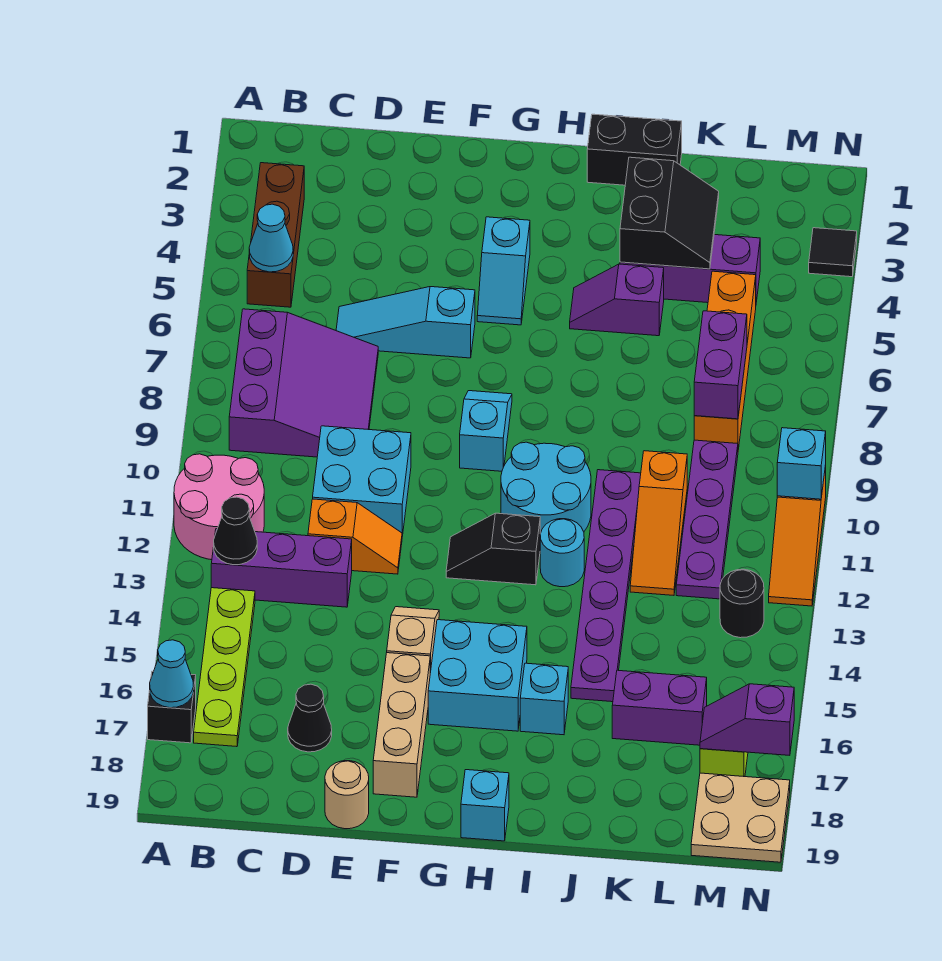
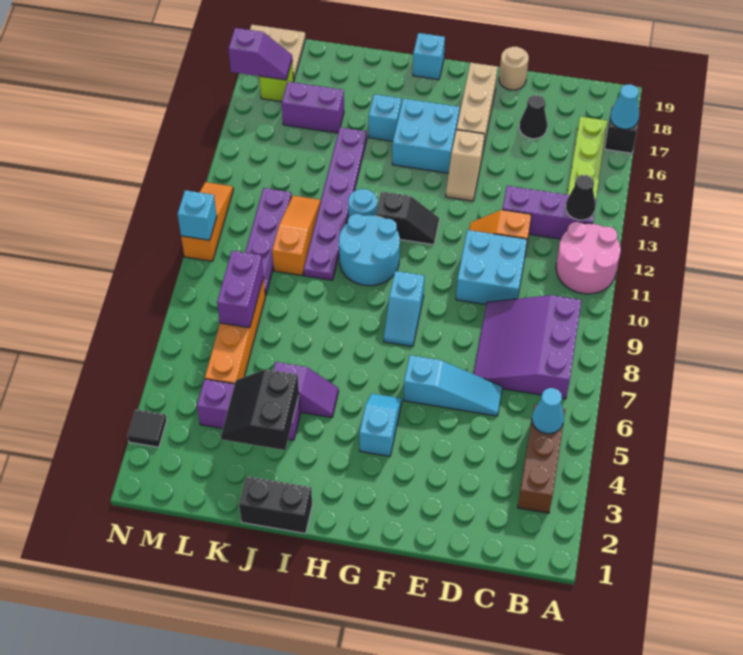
black 1x1 round brick [720,569,764,638] -> none

